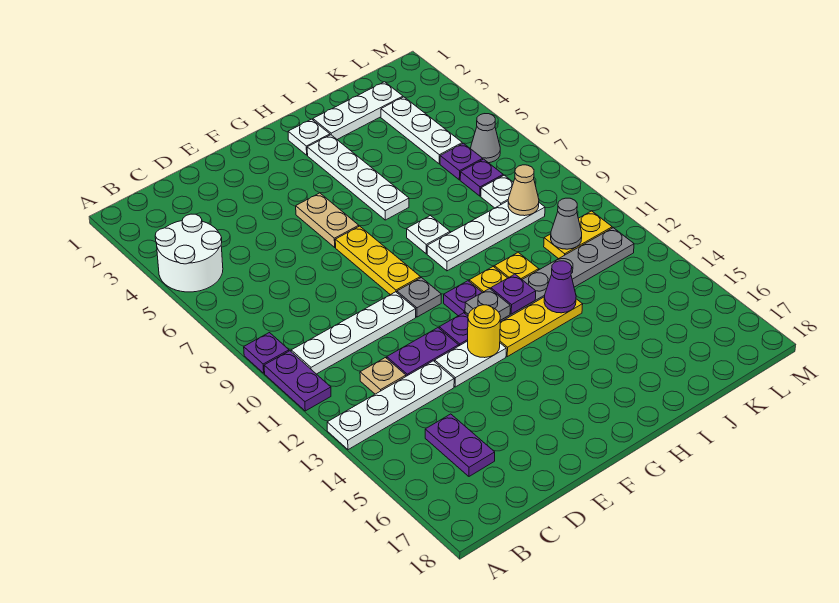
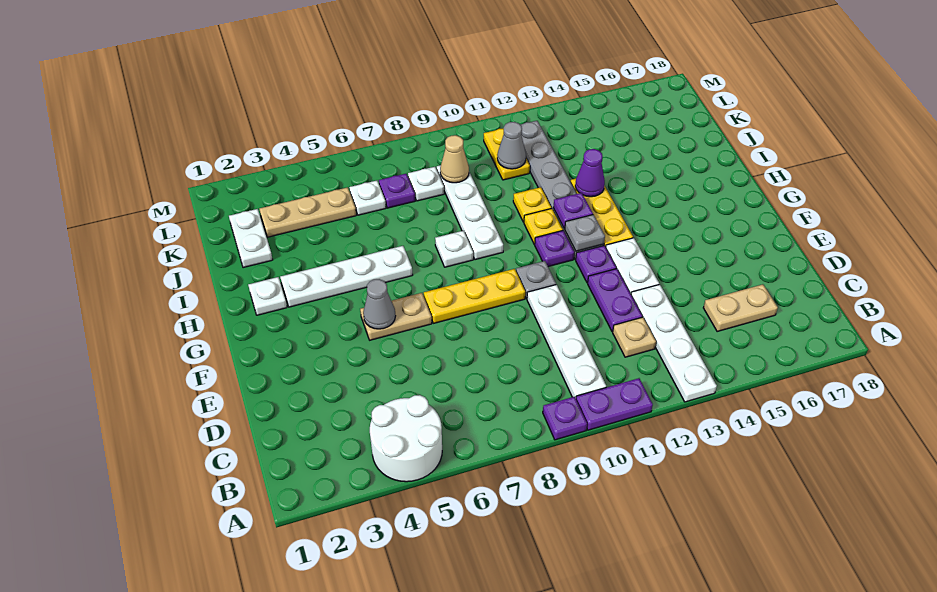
purple 1x2 plate [425,414,495,476] -> tan 1x2 plate [703,284,778,332]
yellow 1x1 round brick [468,305,500,358] -> none
white 1x3 plate [313,82,403,139] -> white 1x2 plate [229,209,273,268]
white 1x3 plate [381,97,463,164] -> tan 1x3 plate [260,187,356,237]
purple 1x1 plate [440,143,483,180] -> white 1x1 plate [349,181,386,215]
grey 1x1 cone [471,114,500,163] -> grey 1x1 cone moved to [363,279,395,329]

